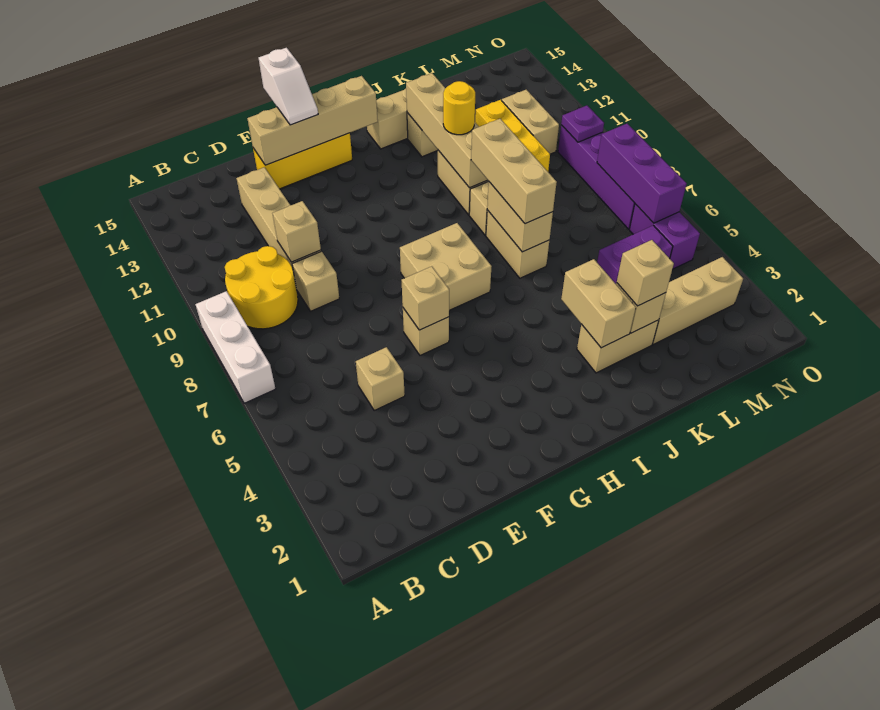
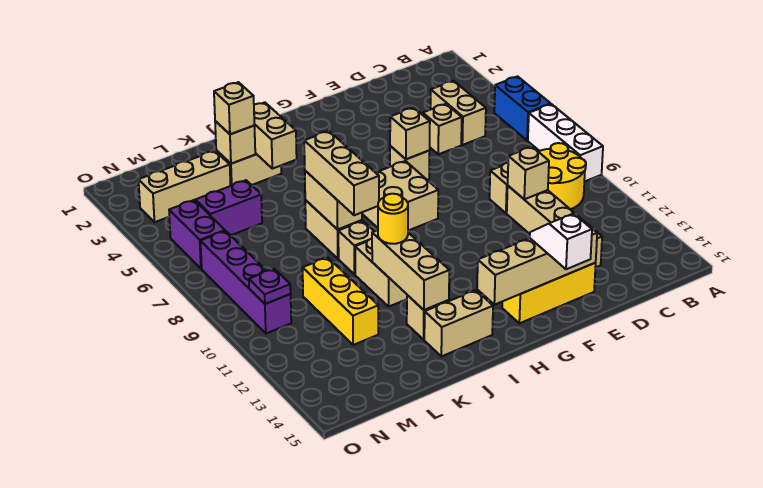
none -> blue 1x2 brick [494,76,550,140]
tan 1x4 brick [406,73,488,188] -> tan 1x3 brick [372,230,449,310]
tan 1x2 brick [502,90,559,154] -> tan 1x2 brick moved to [431,81,486,145]
purple 1x3 brick [597,124,687,223] -> none

